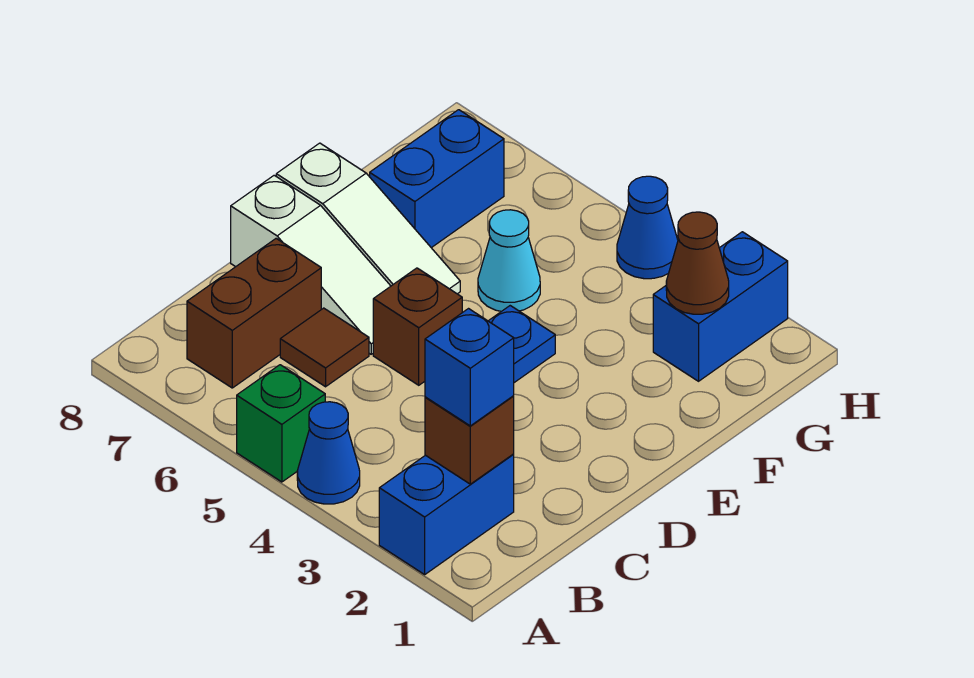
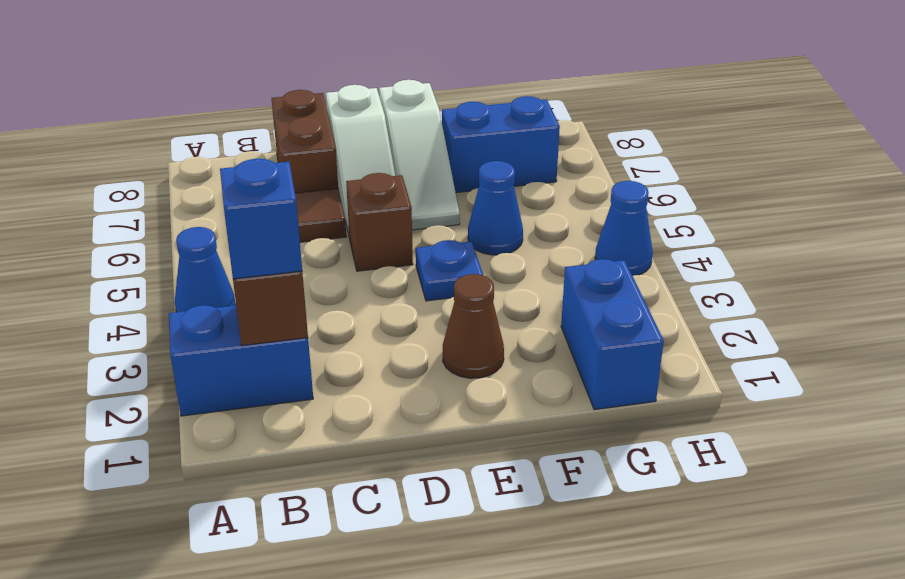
green 1x1 brick [237,365,325,482] -> none
brown 1x2 brick [187,239,321,388] -> brown 1x2 brick turned to [272,90,338,193]
cyan 1x1 cone [478,210,540,311] -> blue 1x1 cone [468,161,523,255]
blue 1x2 brick [653,232,788,381] -> blue 1x2 brick turned to [561,259,664,410]
brown 1x1 cone [666,212,729,314] -> brown 1x1 cone moved to [443,274,504,378]

